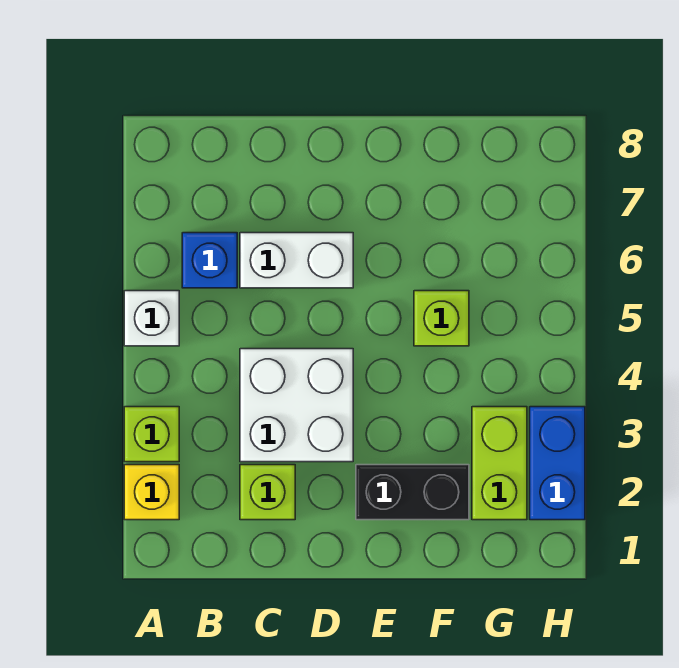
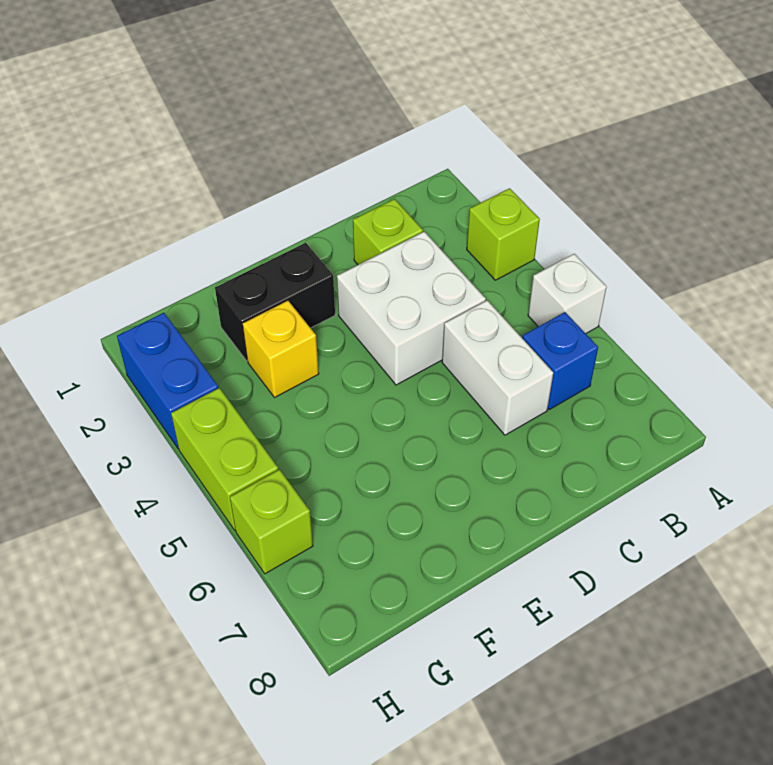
yellow 1x1 brick [124,465,179,520] -> yellow 1x1 brick moved to [243,301,319,398]
white 1x2 brick [240,233,353,288] -> white 1x2 brick turned to [442,300,553,435]
lime 1x1 brick [414,291,469,346] -> lime 1x1 brick moved to [230,469,313,574]
lime 1x2 brick [472,407,527,520] -> lime 1x2 brick moved to [171,388,278,530]

